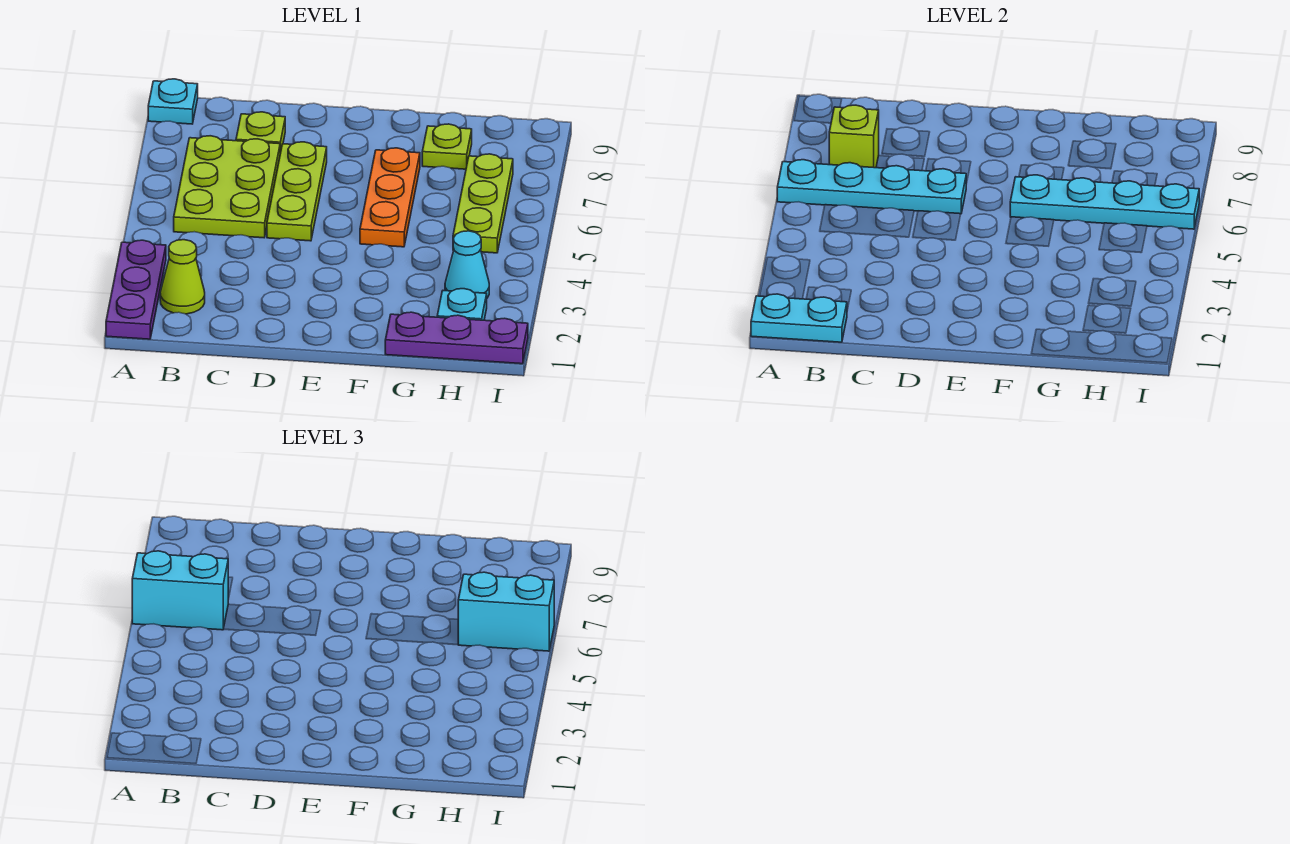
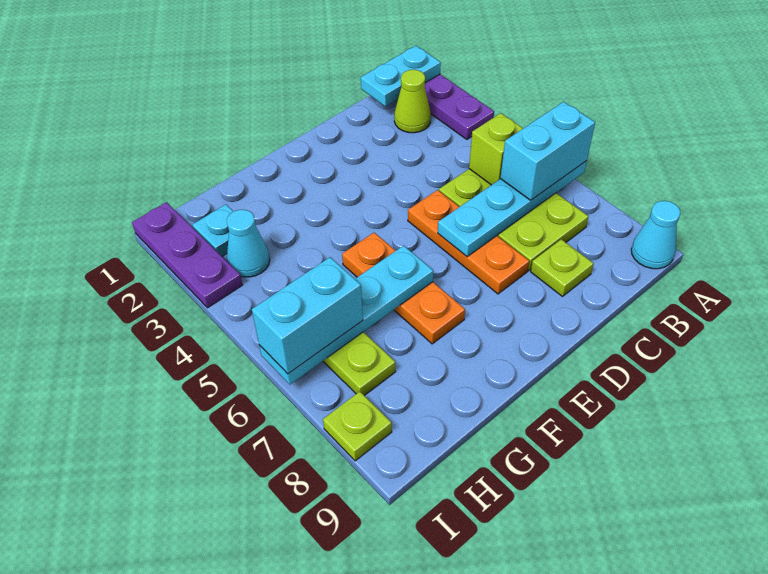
cyan 1x1 plate [148,79,198,124] -> cyan 1x1 cone [631,201,680,269]
lime 1x1 brick [829,105,879,168] -> lime 1x1 brick moved to [469,113,523,185]
lime 1x3 plate [267,142,327,241] -> orange 1x3 plate [408,190,529,294]
purple 1x3 plate [385,312,528,364] -> purple 1x3 plate turned to [132,202,243,308]
lime 1x1 plate [422,124,472,169] -> lime 1x1 plate moved to [323,391,392,461]

